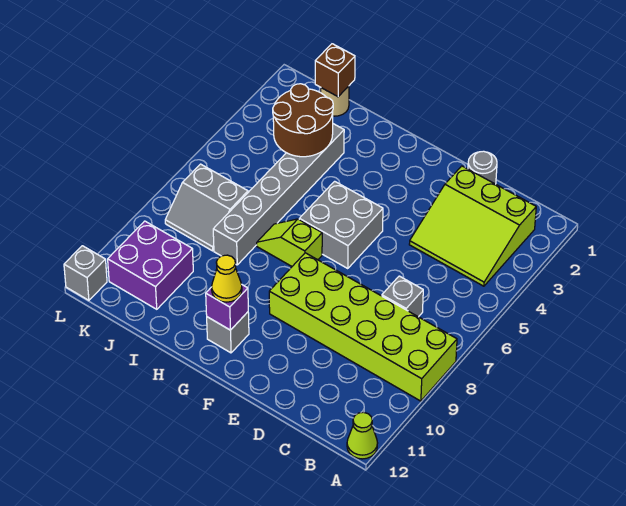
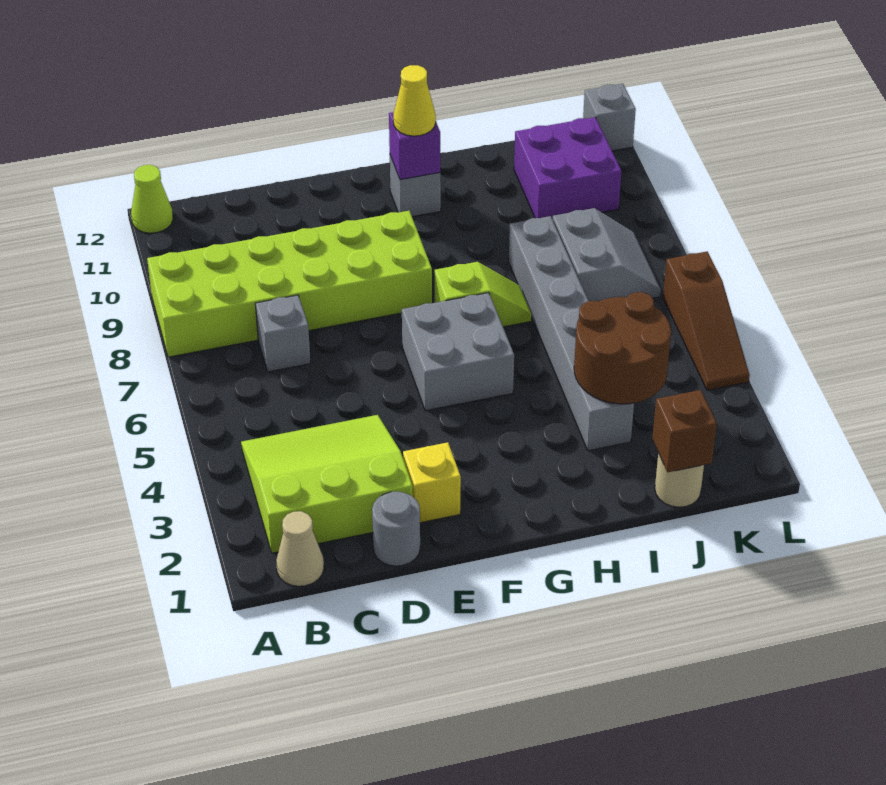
none -> tan 1x1 cone [276,511,324,586]
none -> yellow 1x1 brick [403,442,461,523]
grey 2x2 slope [165,164,248,251] -> grey 2x2 slope turned to [553,208,661,301]
none -> brown 1x3 slope [663,252,750,390]

